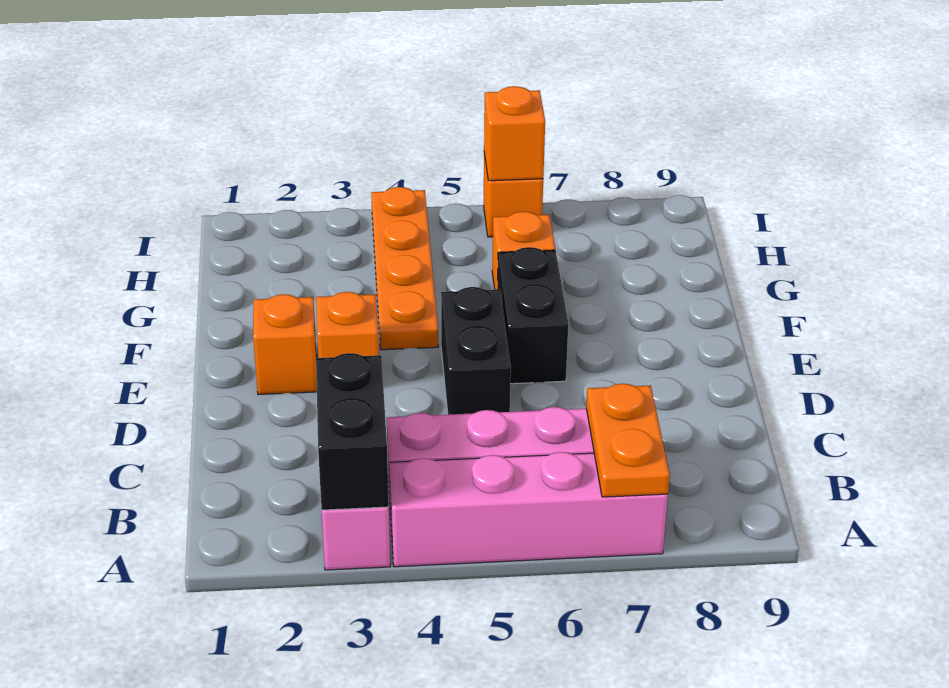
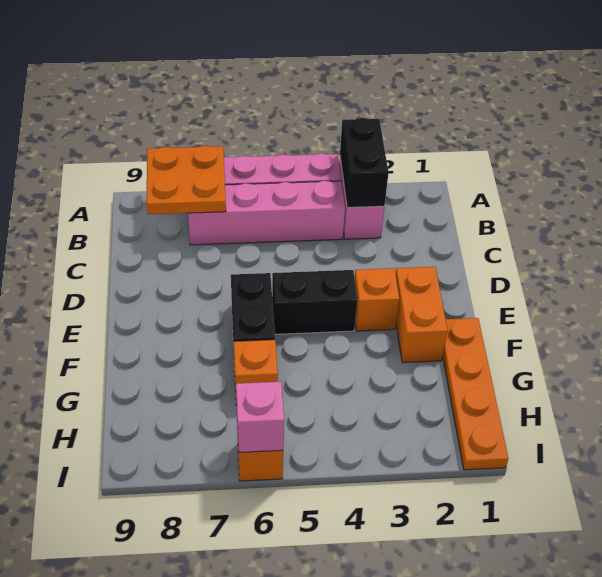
orange 1x2 plate [586,384,670,497] -> orange 2x2 plate [146,146,226,214]
black 1x2 brick [441,287,511,415] -> black 1x2 brick turned to [272,270,357,334]
orange 1x1 brick [253,294,317,395] -> orange 1x2 brick [396,267,448,363]
orange 1x4 plate [371,187,438,350] -> orange 1x4 plate moved to [443,318,508,470]
orange 1x1 brick [484,86,545,181] -> pink 1x1 brick [236,382,284,452]

